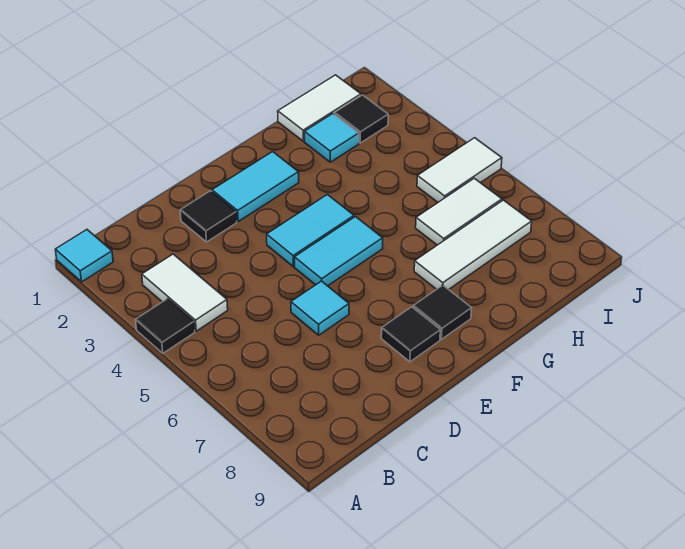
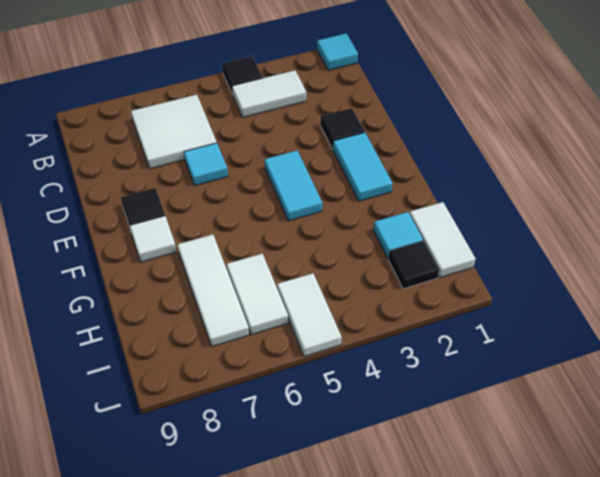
none -> white 2x2 tile [131,95,217,169]
cyan 1x2 tile [295,217,383,286] -> none
black 1x1 tile [413,285,472,339] -> white 1x1 tile [130,216,176,262]

